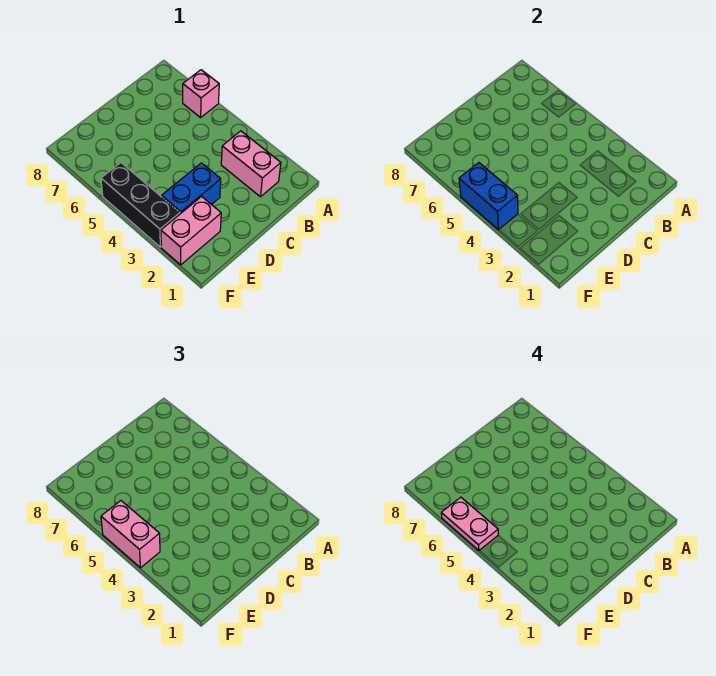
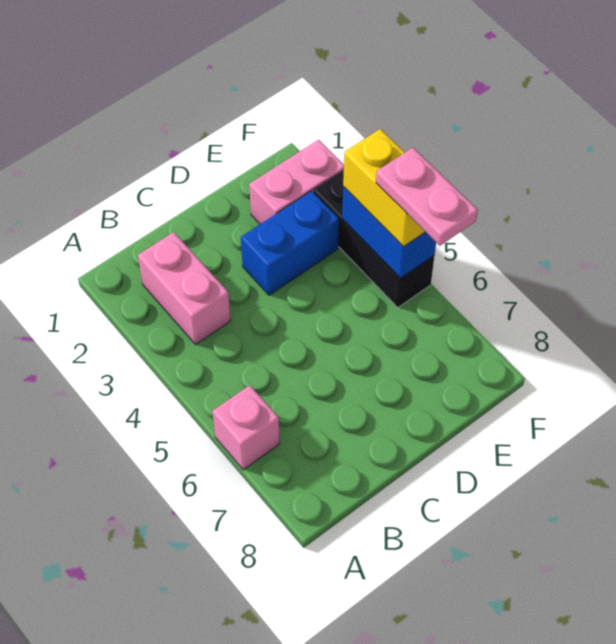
pink 1x2 brick [101,501,160,568] -> yellow 1x2 brick [343,129,425,247]

